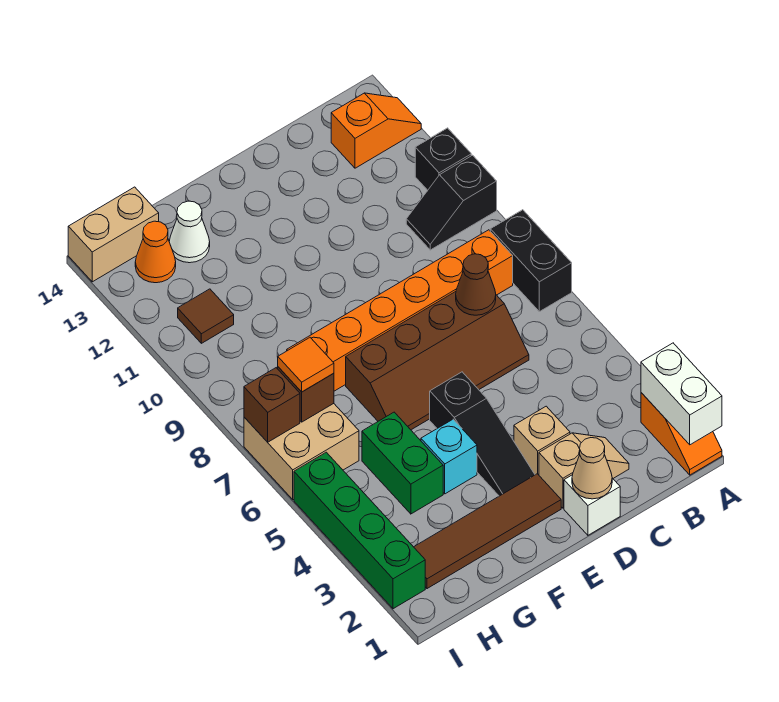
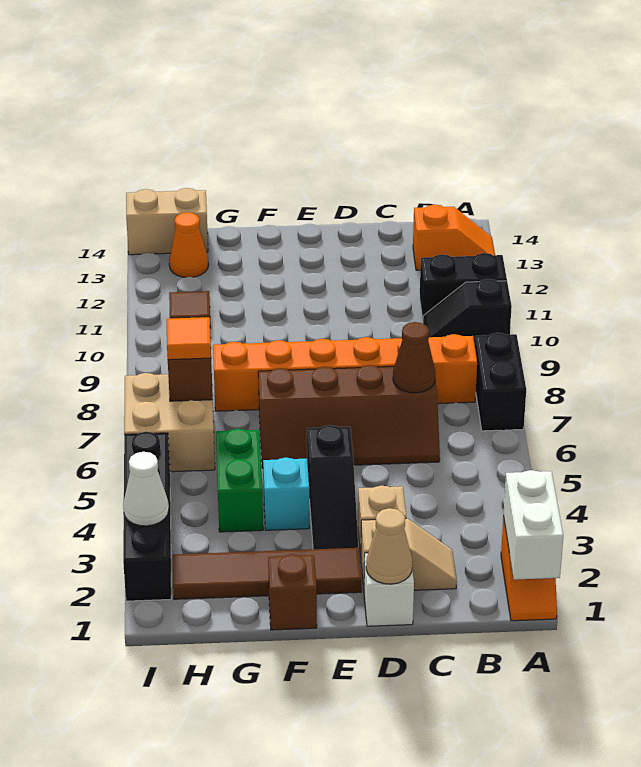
black 1x1 brick [415,128,471,190] -> black 1x2 brick [420,253,507,319]
white 1x1 cone [169,201,210,263] -> white 1x1 cone moved to [123,452,169,526]
green 1x4 brick [294,452,425,609] -> black 1x4 brick [123,432,171,601]
brown 1x1 brick [244,368,300,442] -> brown 1x1 brick moved to [268,554,317,630]

